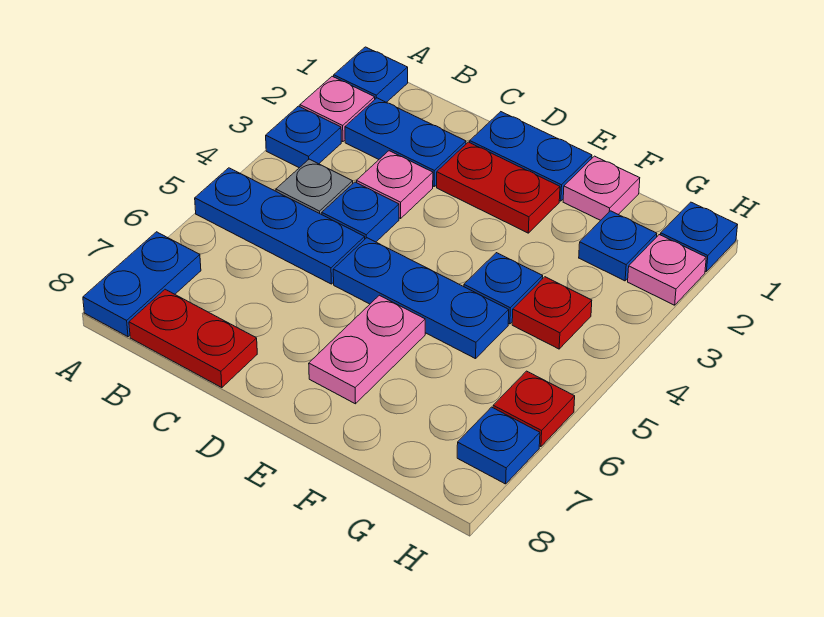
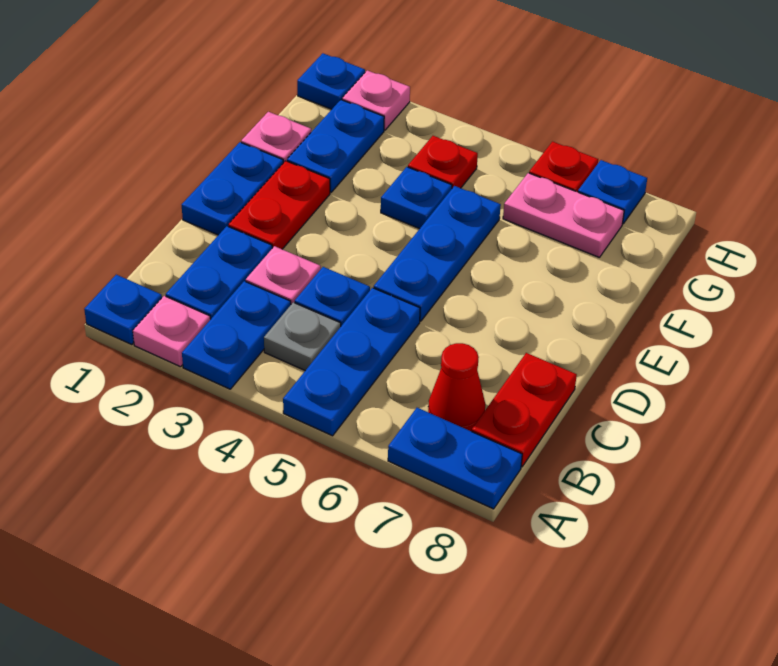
blue 1x1 plate [266,106,341,168] -> blue 1x2 plate [182,281,291,389]
none -> red 1x1 cone [428,343,485,431]
pink 1x2 plate [309,295,425,404] -> pink 1x2 plate moved to [503,173,624,258]
blue 1x1 plate [579,211,657,281] -> blue 1x2 plate [287,100,384,192]

